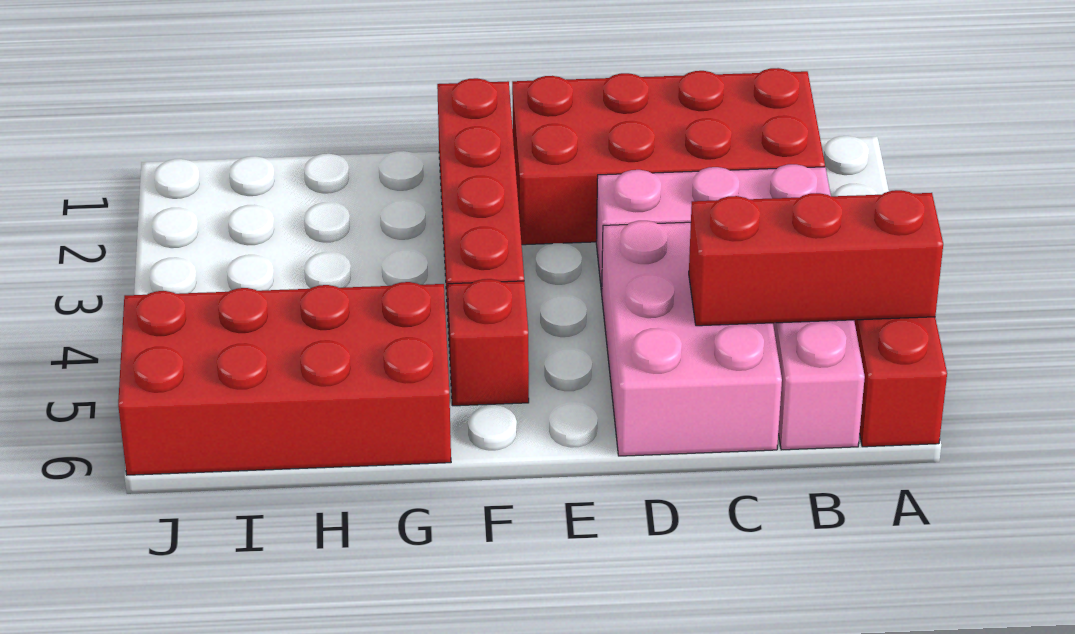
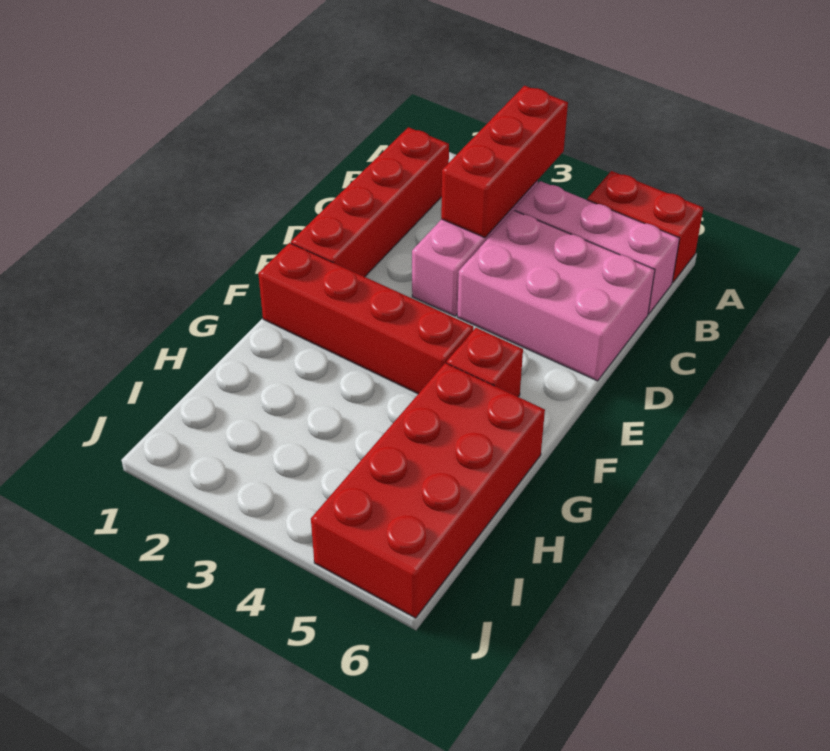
red 1x3 brick [689,190,943,326] -> red 1x3 brick moved to [441,86,568,238]
red 2x4 brick [512,68,825,245] -> red 1x4 brick [291,127,449,277]

